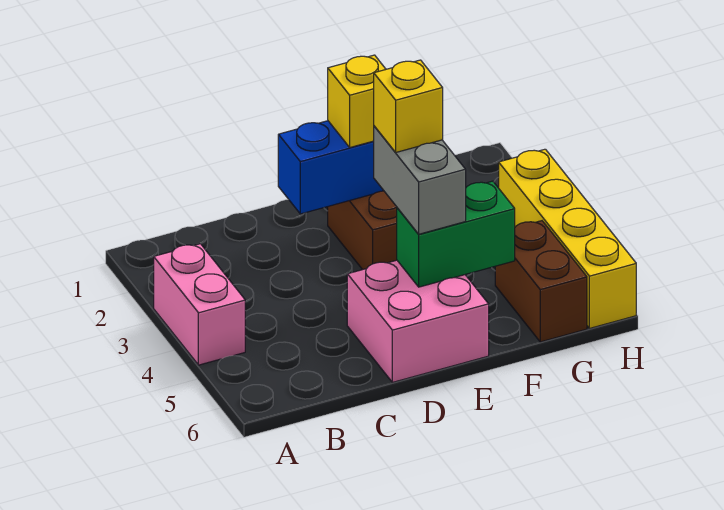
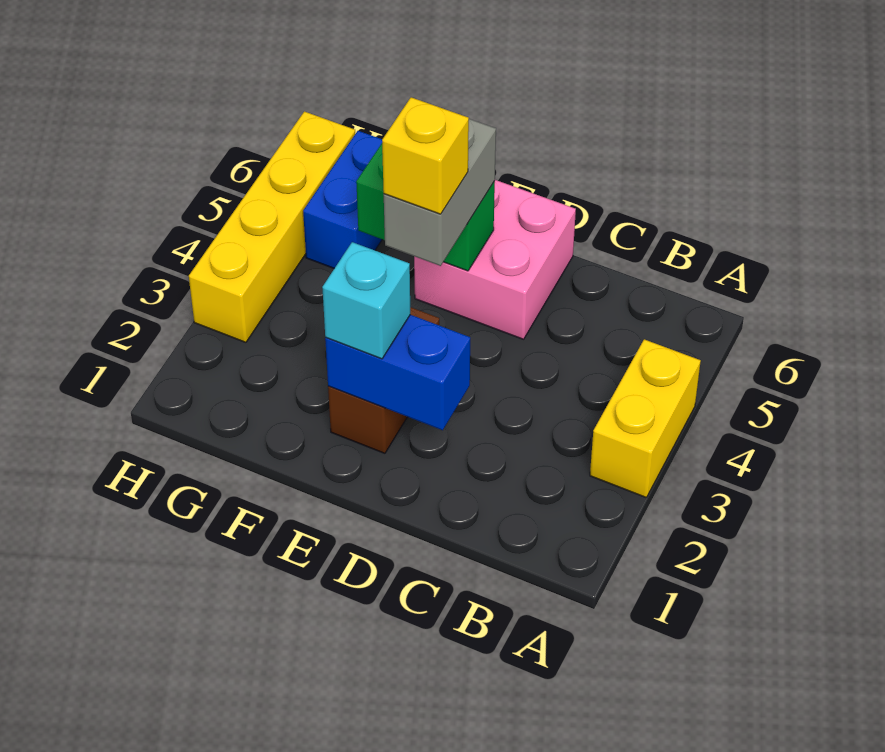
pink 1x2 brick [154,244,245,365] -> yellow 1x2 brick [590,339,701,497]
yellow 1x1 brick [328,55,386,147] -> cyan 1x1 brick [322,242,410,359]
brown 1x2 brick [495,221,587,342] -> blue 1x2 brick [303,131,382,268]

